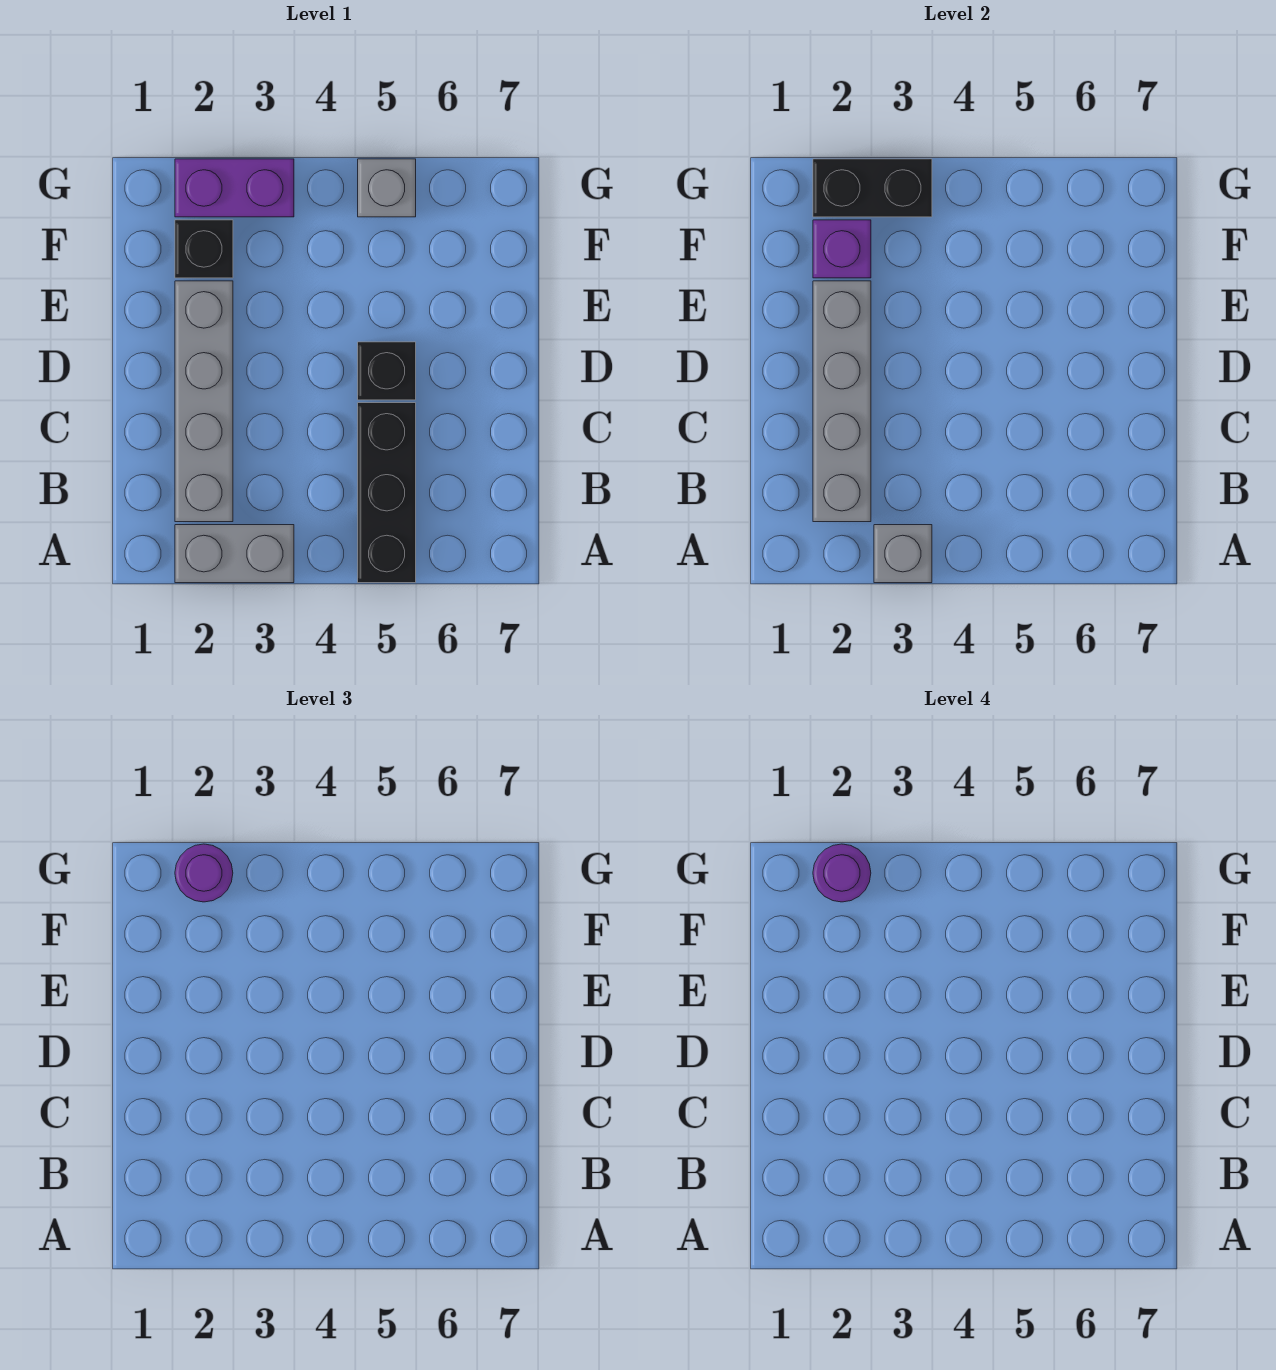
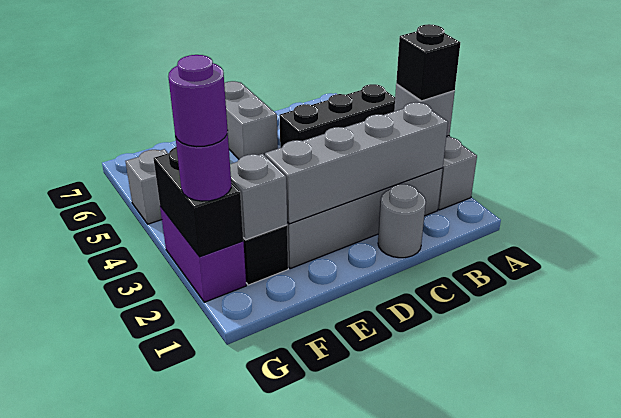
none -> grey 1x1 round brick [378,184,426,258]
black 1x1 brick [358,342,416,400] -> black 1x1 brick moved to [396,24,460,101]
none -> grey 1x2 brick [224,81,278,159]
purple 1x1 brick [813,220,871,278] -> grey 1x1 brick [230,154,287,240]

